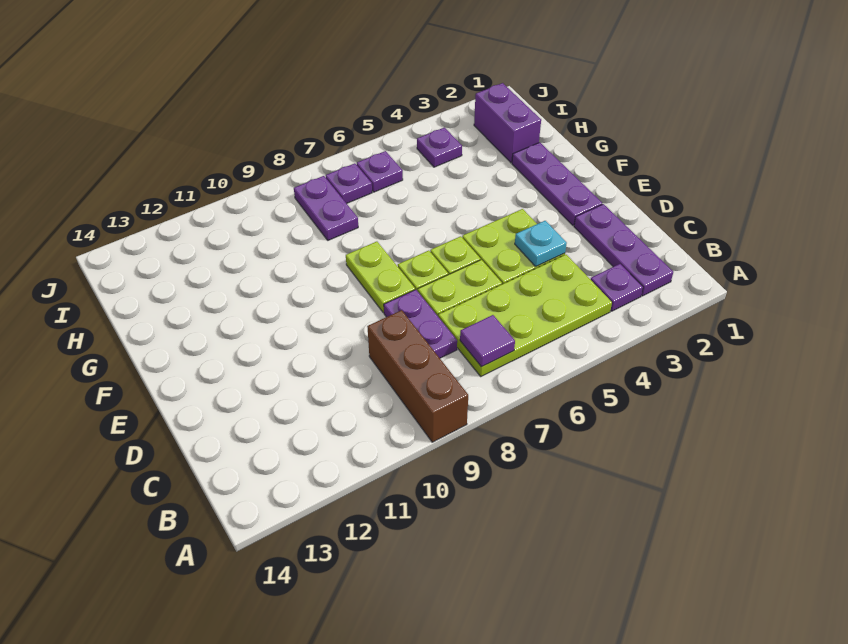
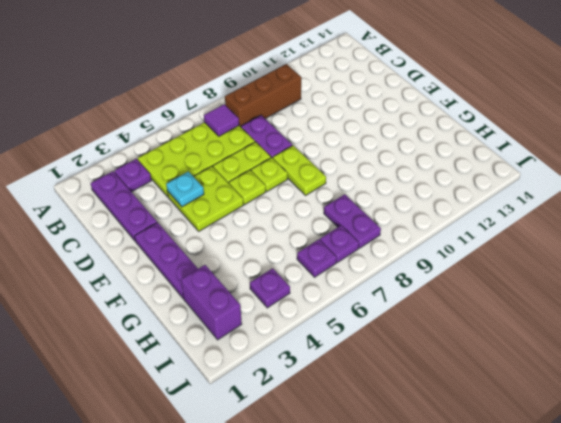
brown 1x3 brick [367,310,468,442] -> brown 1x3 brick turned to [225,64,301,127]

